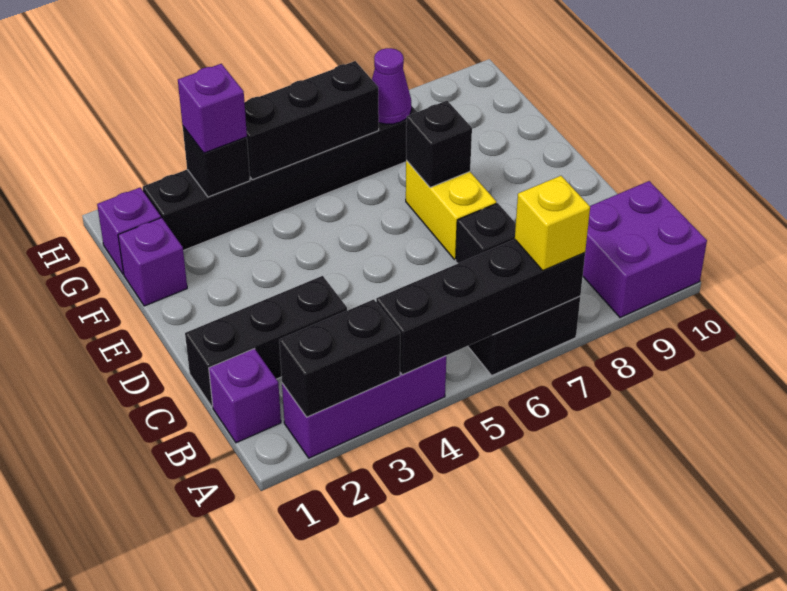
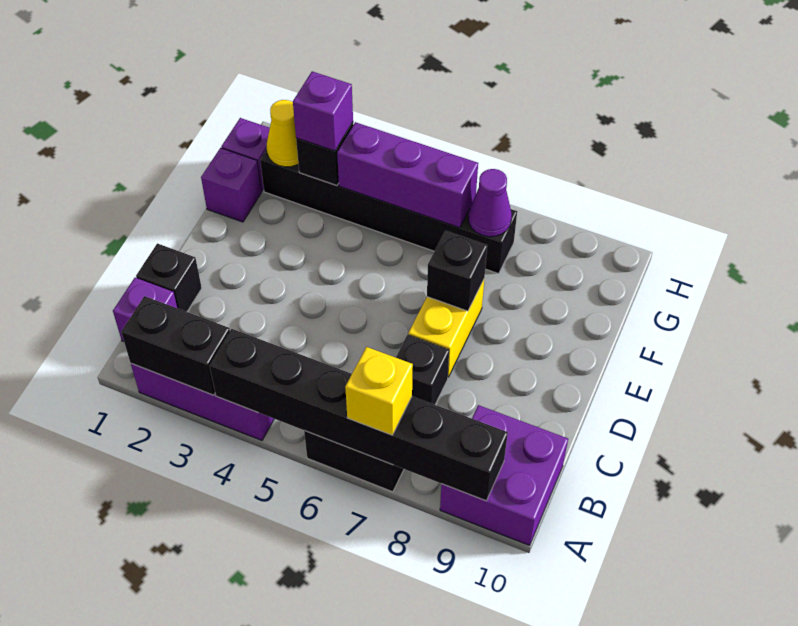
black 1x4 brick [376,240,585,375] -> black 1x6 brick [210,329,508,501]
black 1x3 brick [185,276,347,407] -> black 1x1 brick [136,243,202,312]
none -> yellow 1x1 cone [267,100,298,167]
black 1x3 brick [244,61,379,180] -> purple 1x3 brick [337,122,478,228]

